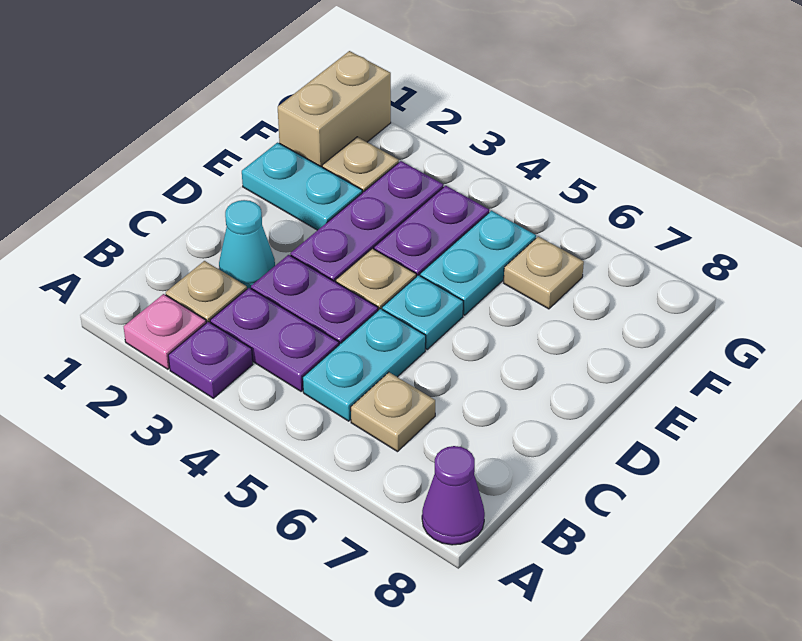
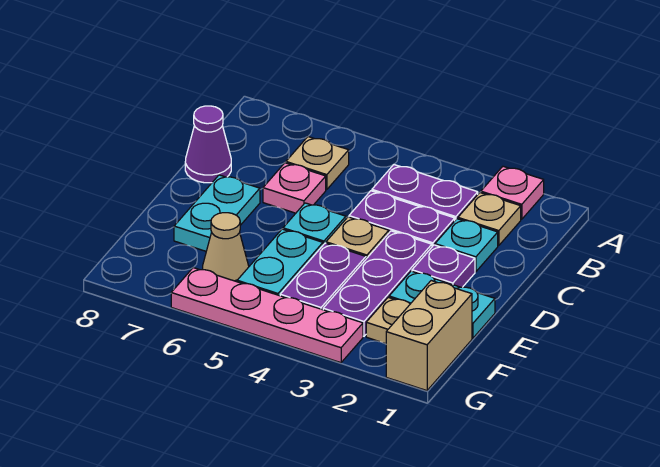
purple 1x1 plate [168,322,253,398] -> purple 1x1 plate moved to [412,245,475,287]
purple 1x1 cone [422,446,485,545] -> purple 1x1 cone moved to [185,106,231,183]
cyan 1x2 plate [303,309,426,421] -> cyan 1x2 plate moved to [174,175,260,251]
cyan 1x1 cone [219,200,275,289] -> cyan 1x1 plate [435,219,498,272]
none -> pink 1x1 plate [263,163,326,213]
tan 1x1 plate [504,236,584,309] -> tan 1x1 cone [203,213,249,282]
none -> pink 1x4 plate [171,268,363,363]

